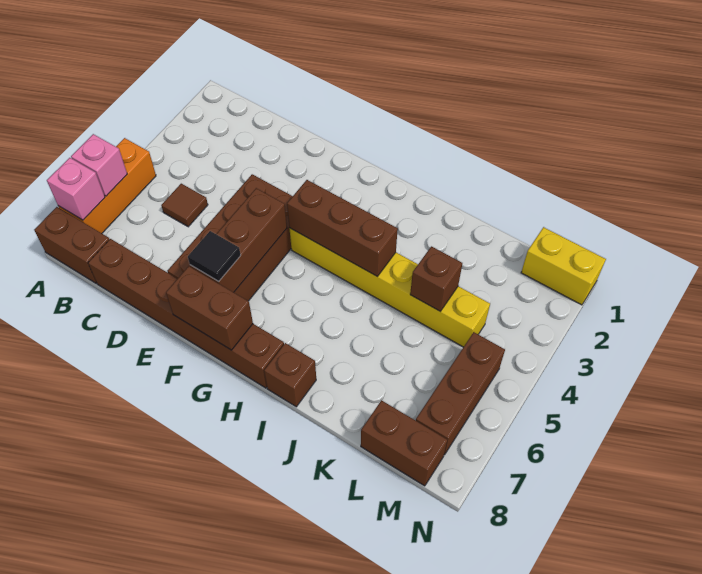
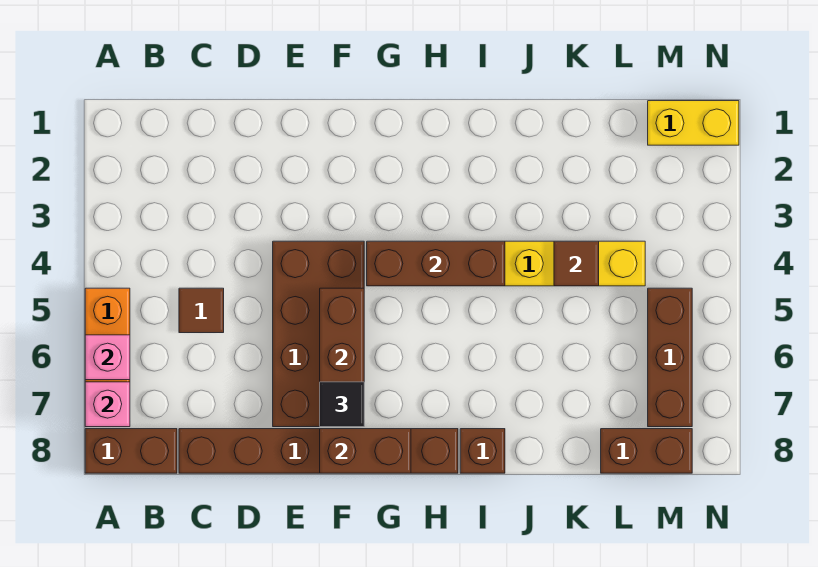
brown 1x1 brick [410,246,462,311] -> brown 1x1 tile [554,241,599,286]

